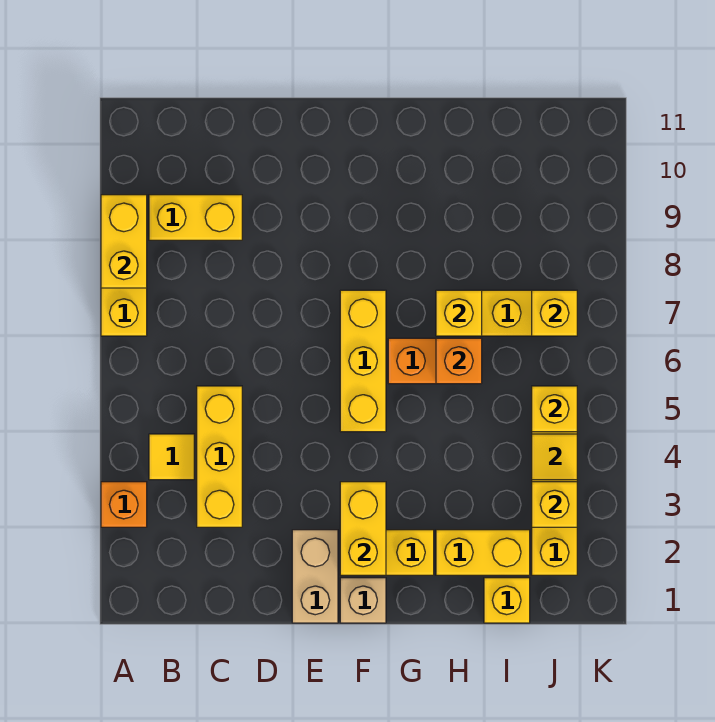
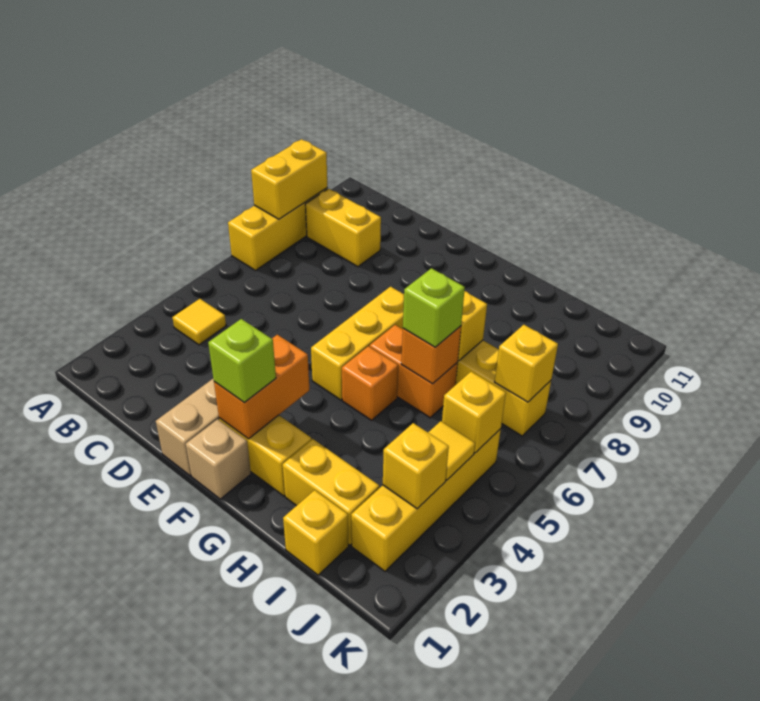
orange 1x1 brick [101,482,147,527] -> orange 1x1 brick moved to [342,346,398,420]
yellow 1x3 brick [197,386,242,527] -> none
yellow 1x2 brick [340,482,386,575] -> orange 1x2 brick [214,335,309,439]
none -> lime 1x1 brick [208,319,276,403]
none -> lime 1x1 brick [403,268,465,347]

